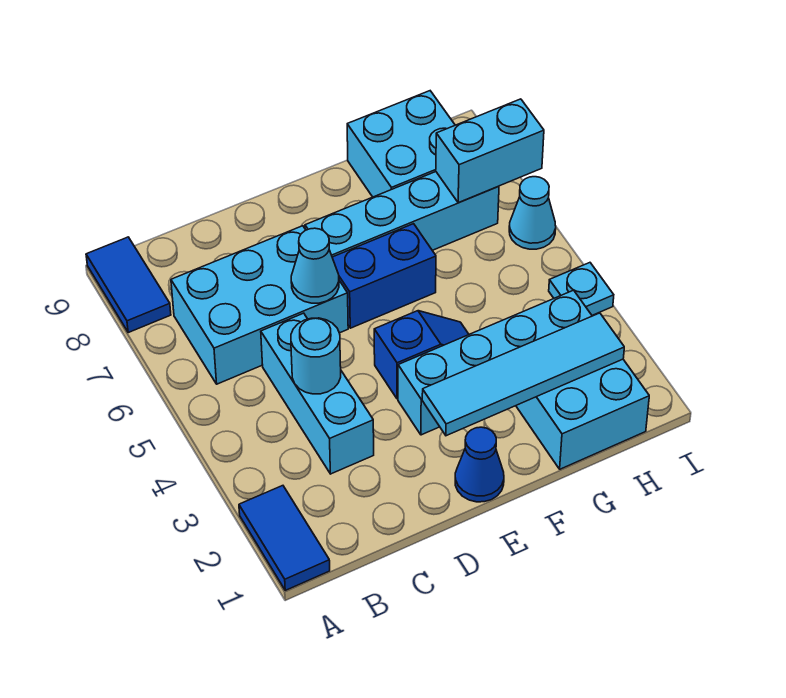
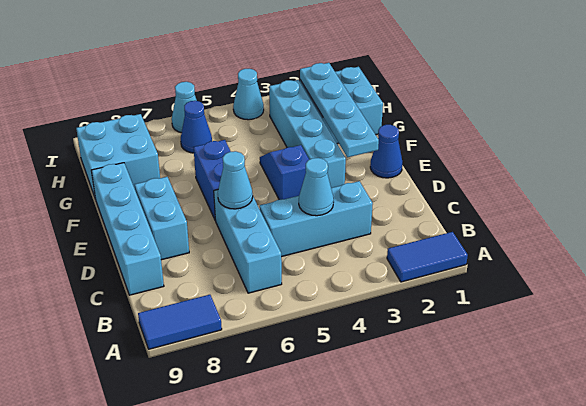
cyan 2x3 brick [171,226,348,384] -> cyan 1x3 brick [214,190,282,293]
cyan 1x1 round brick [291,318,341,394] -> cyan 1x1 cone [299,158,334,216]
cyan 1x4 tile [422,313,624,436] -> cyan 1x4 plate [300,63,379,157]
cyan 1x4 brick [305,172,499,257] -> cyan 1x4 brick moved to [91,163,164,295]
none -> blue 1x1 cone [181,101,212,153]
cyan 1x2 brick [436,99,544,203] -> cyan 1x2 brick moved to [135,177,189,260]
cyan 1x1 plate [549,263,614,315] -> cyan 1x1 cone [233,69,264,120]

